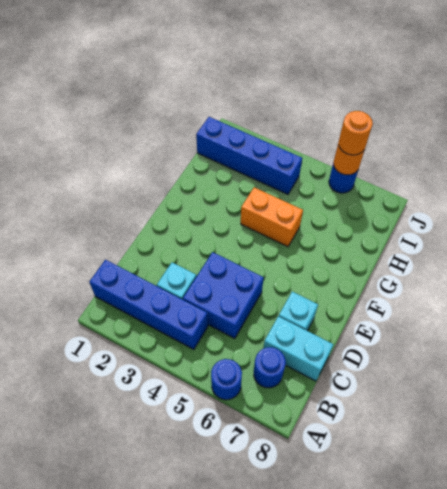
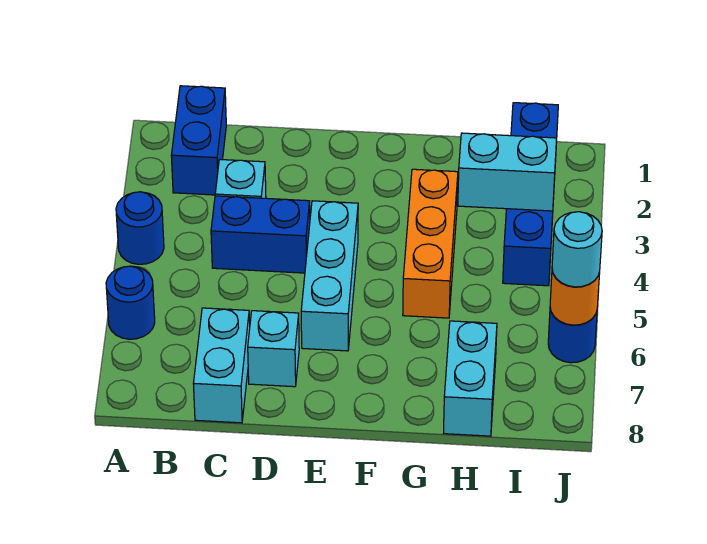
blue 1x4 brick [89,260,208,350] -> blue 1x2 brick [171,86,226,195]
blue 1x1 round brick [254,347,286,388] -> blue 1x1 round brick moved to [116,192,164,264]
blue 2x2 brick [183,252,264,339] -> blue 1x2 brick [211,196,310,273]
none -> cyan 1x3 brick [301,201,358,351]
orange 1x2 brick [241,187,303,247] -> orange 1x3 brick [403,169,458,318]
none -> cyan 1x2 brick [458,133,557,211]
none -> cyan 1x2 brick [444,321,497,436]
orange 1x1 round brick [338,111,373,155] -> cyan 1x1 round brick [552,212,602,287]

